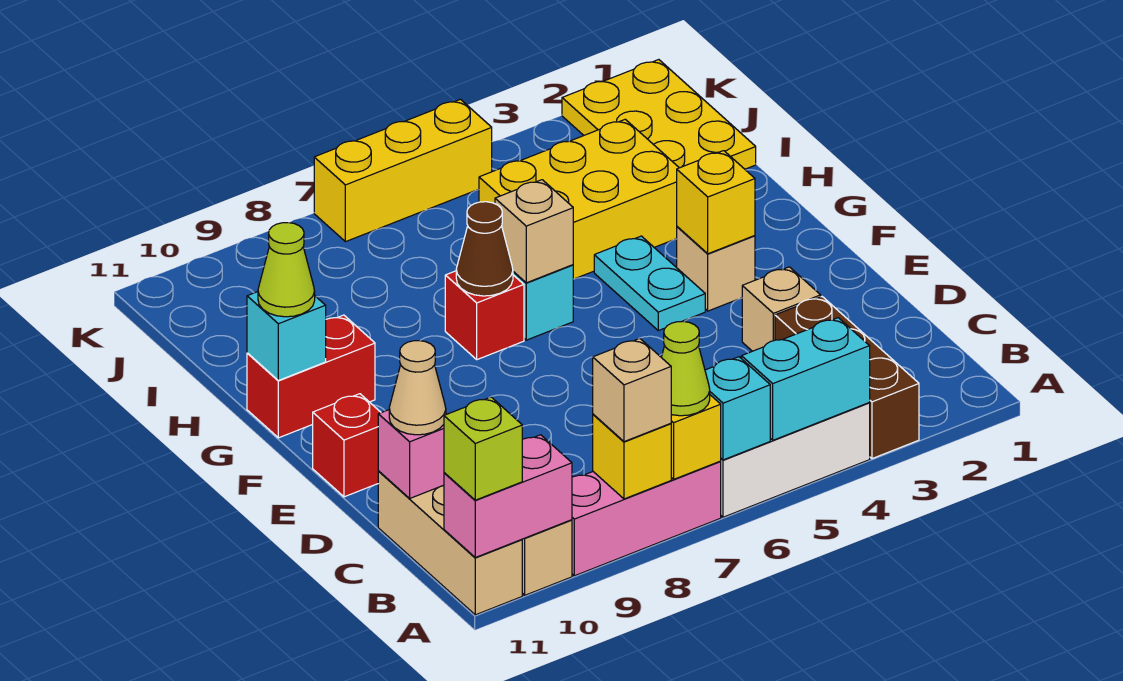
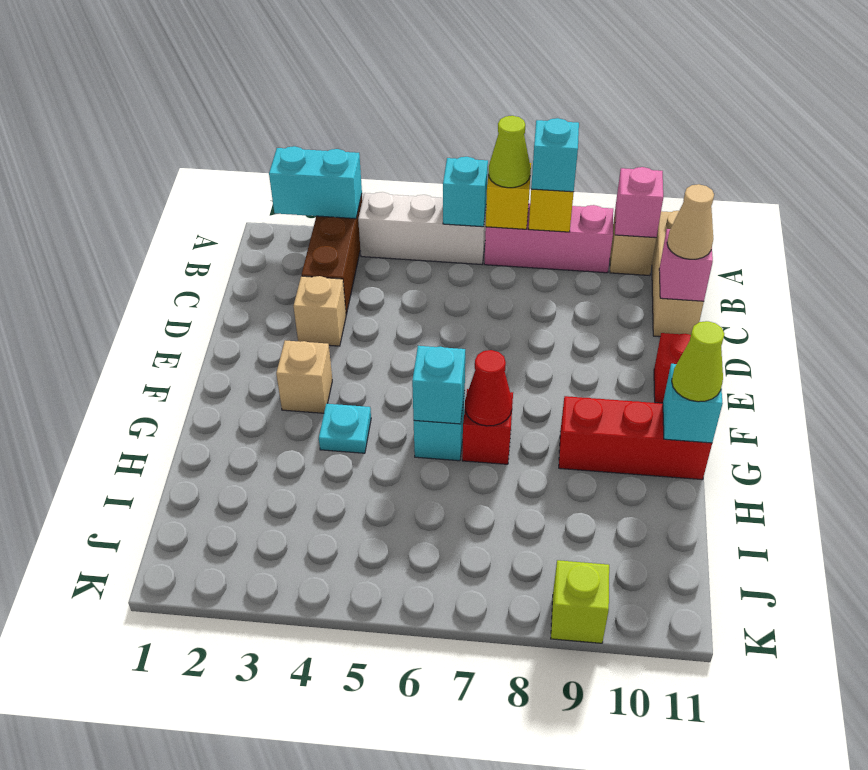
cyan 1x2 brick [741,318,870,440] -> cyan 1x2 brick moved to [269,146,362,219]
tan 1x1 brick [593,339,671,442] -> cyan 1x1 brick [531,118,579,192]
pink 1x2 brick [444,435,572,557] -> pink 1x1 brick [615,167,663,238]
lime 1x1 brick [444,397,522,500] -> lime 1x1 brick moved to [551,560,609,643]
yellow 1x1 brick [677,151,755,254] -> none
cyan 1x2 plate [594,236,705,331] -> cyan 1x1 plate [319,404,371,453]
tan 1x1 brick [495,180,573,283] -> cyan 1x1 brick [412,346,465,424]
brown 1x1 cone [456,202,513,296] -> red 1x1 cone [465,350,512,426]
red 1x2 brick [247,315,375,438] -> red 1x3 brick [559,396,712,480]
yellow 2x3 brick [479,119,679,279] -> none
yellow 2x3 plate [562,60,756,169] -> none
yellow 1x3 brick [314,99,492,242] -> none

